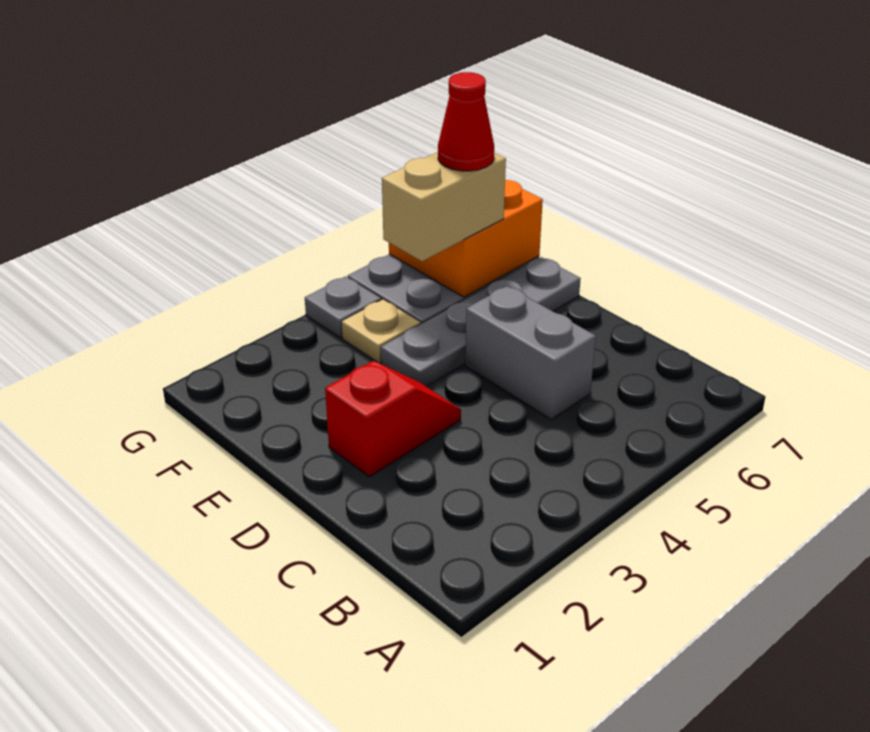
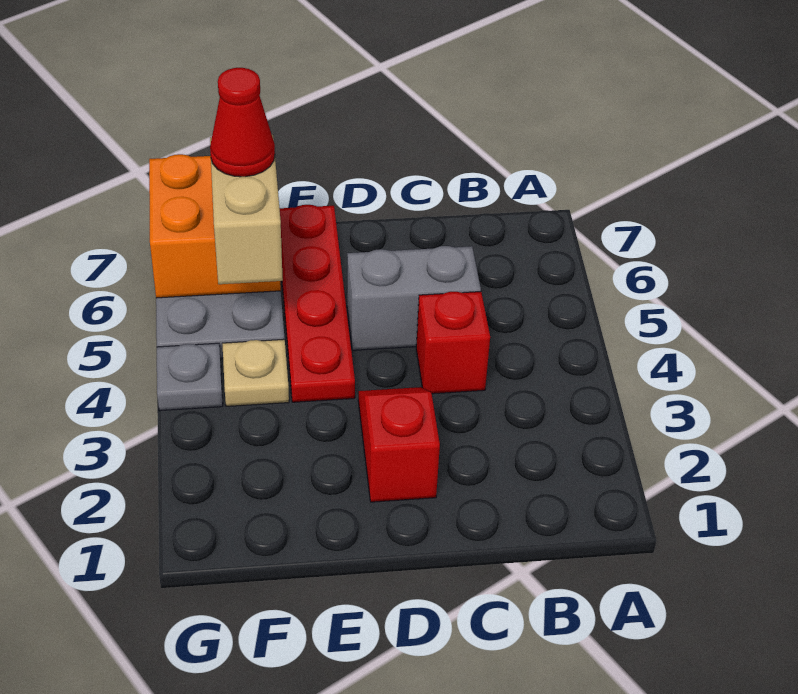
none -> red 1x1 brick [416,292,490,394]
grey 1x4 plate [381,257,581,387] -> red 1x4 plate [280,205,355,402]

